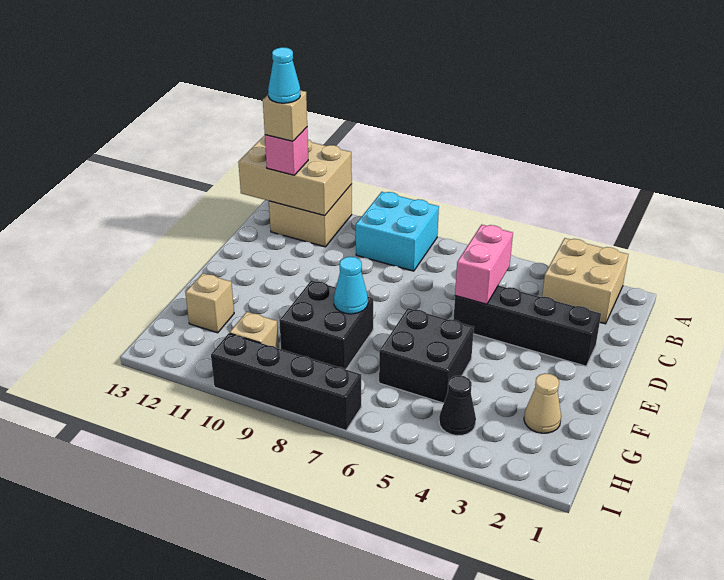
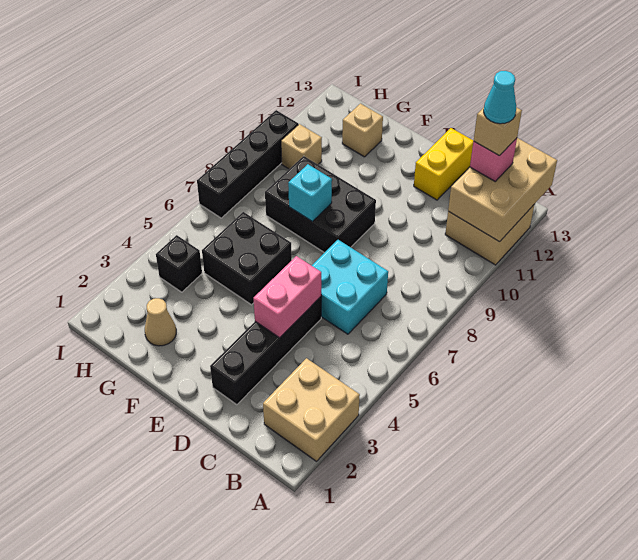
cyan 2x2 brick [356,192,439,271] -> cyan 2x2 brick moved to [312,240,388,334]
pink 1x2 brick [455,225,513,304] -> pink 1x2 brick turned to [253,256,321,338]
none -> yellow 1x2 brick [414,128,473,200]
black 2x2 brick [279,280,373,369] -> black 2x3 brick [265,156,376,253]
cyan 1x1 cone [334,257,368,314] -> cyan 1x1 brick [288,164,332,222]
black 1x1 cone [439,376,476,436] -> black 1x1 brick [156,235,202,292]

